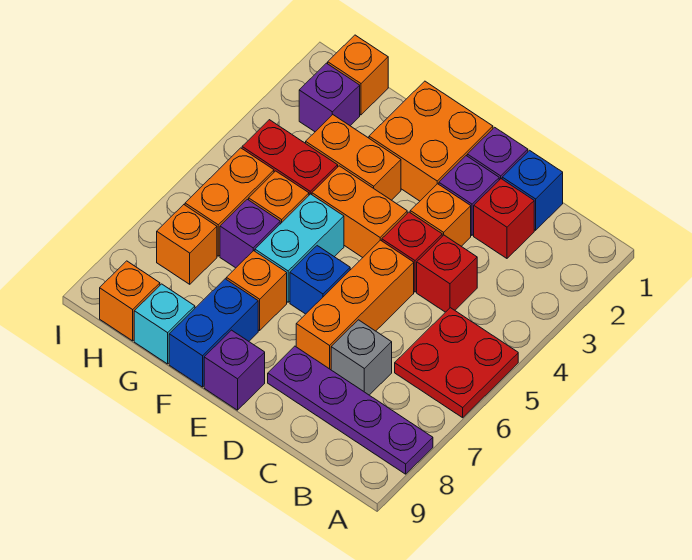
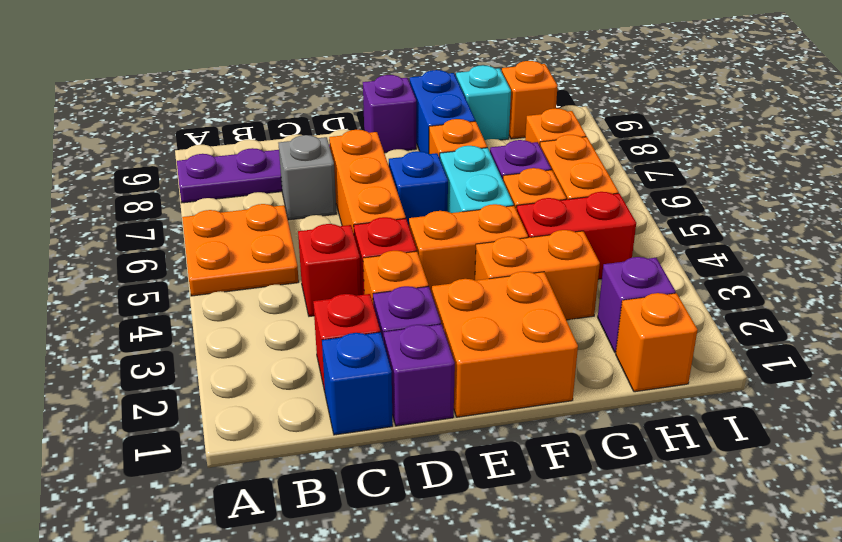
red 2x2 plate [395,308,518,418] -> orange 2x2 plate [182,204,299,296]

